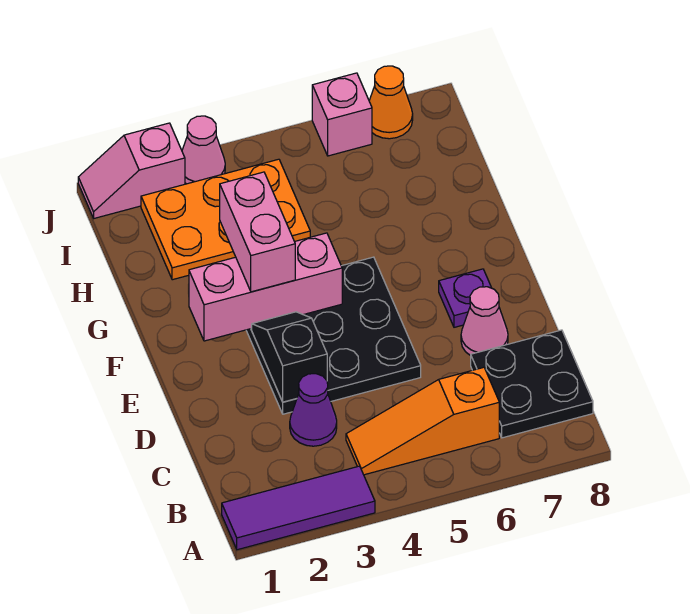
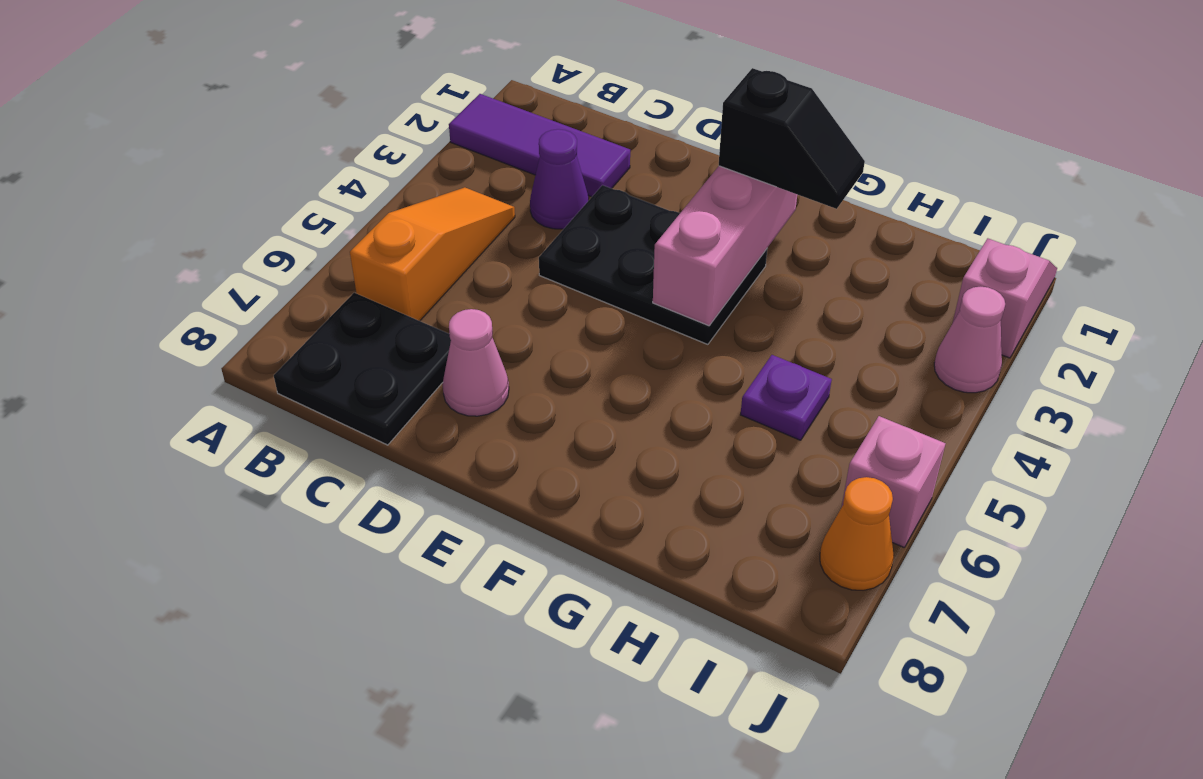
purple 1x3 tile [222,466,375,550] -> purple 1x3 tile turned to [449,94,630,197]
black 3x3 plate [246,257,421,414] -> black 2x3 plate [539,185,767,344]
black 1x2 slope [252,312,327,402] -> black 1x2 slope moved to [719,68,865,209]
purple 1x1 plate [439,269,491,327] -> purple 1x1 plate moved to [741,355,832,440]
pink 1x2 brick [220,172,295,292] -> none
orange 2x3 plate [141,159,310,280] -> none

